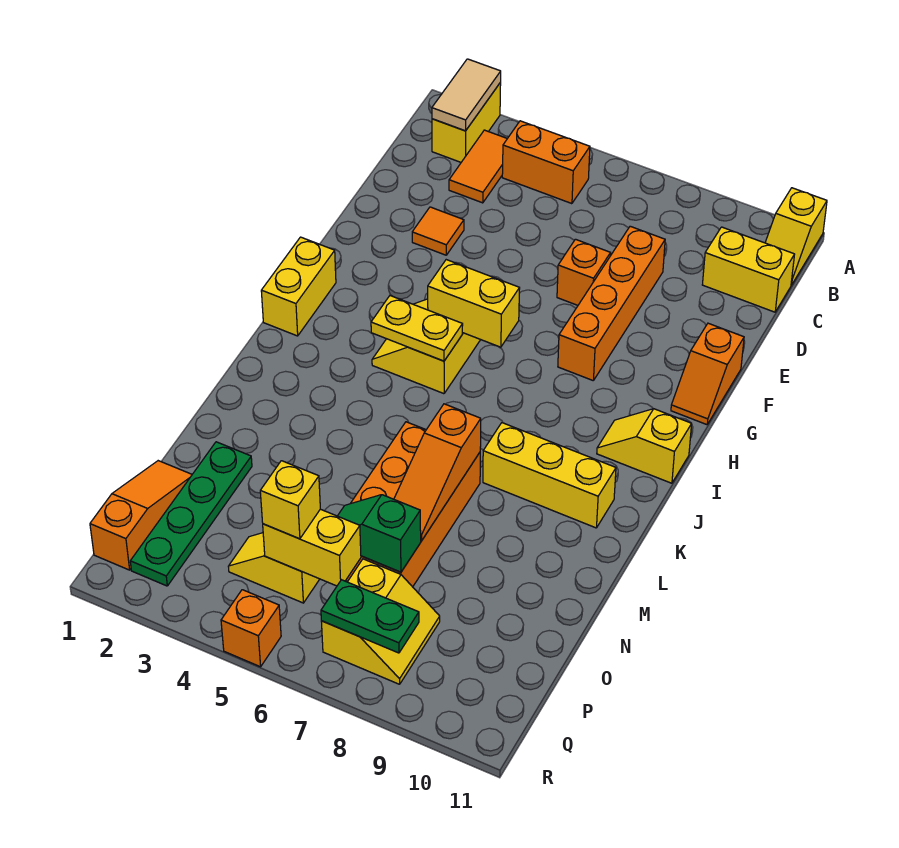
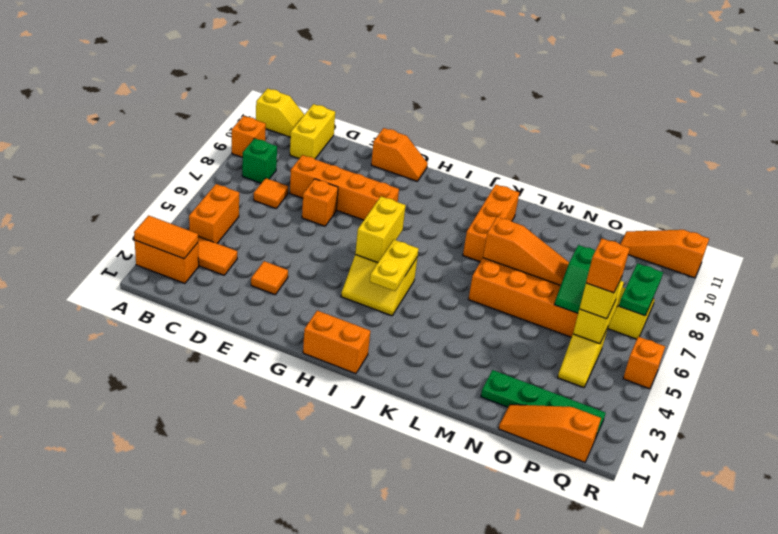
yellow 1x2 brick [432,83,501,162] -> orange 1x2 brick [135,240,199,284]
tan 1x2 tile [432,59,501,131] -> orange 1x2 tile [134,215,198,259]
none -> orange 1x1 brick [232,116,266,157]
none -> green 1x1 brick [242,138,277,183]
none -> orange 1x1 tile [254,178,288,208]
yellow 1x2 brick [261,237,336,336] -> orange 1x2 brick [303,311,370,374]
yellow 1x2 slope [597,409,692,483] -> none
yellow 1x3 brick [483,423,616,528] -> orange 1x3 brick [463,185,519,262]
none -> orange 1x1 brick [586,239,630,293]
none -> orange 1x3 slope [620,230,709,278]

